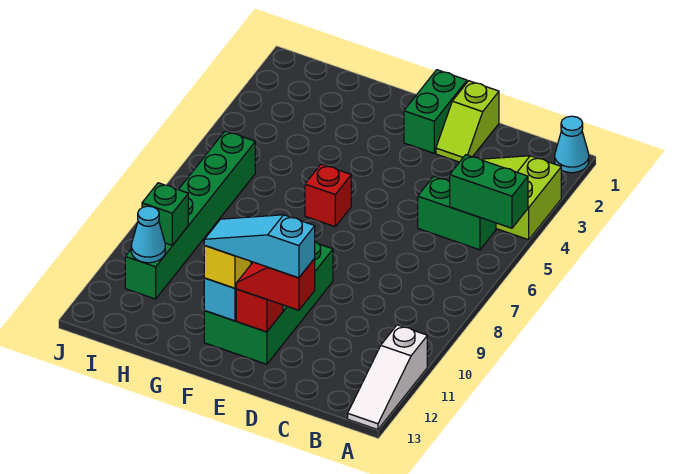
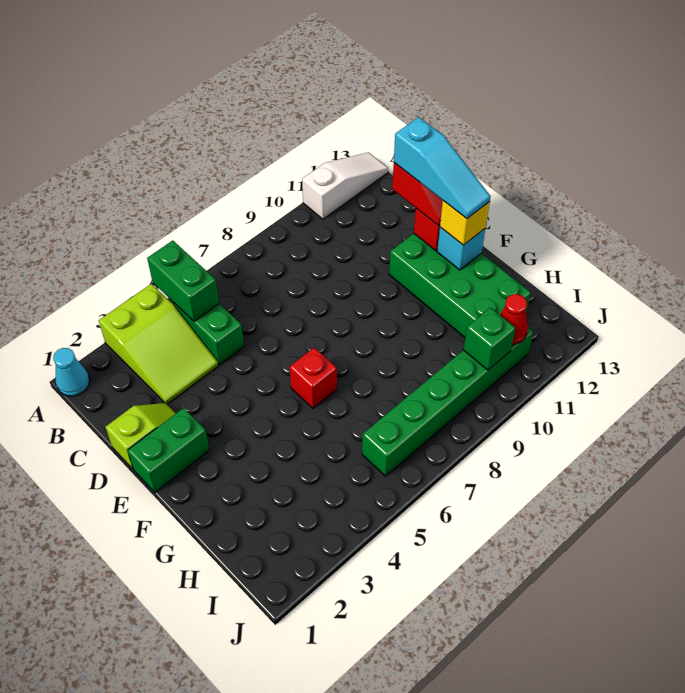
green 2x4 brick [204,242,333,364] -> green 2x4 brick turned to [389,234,531,337]
cyan 1x1 cone [131,206,165,263] -> red 1x1 cone [500,294,528,344]

